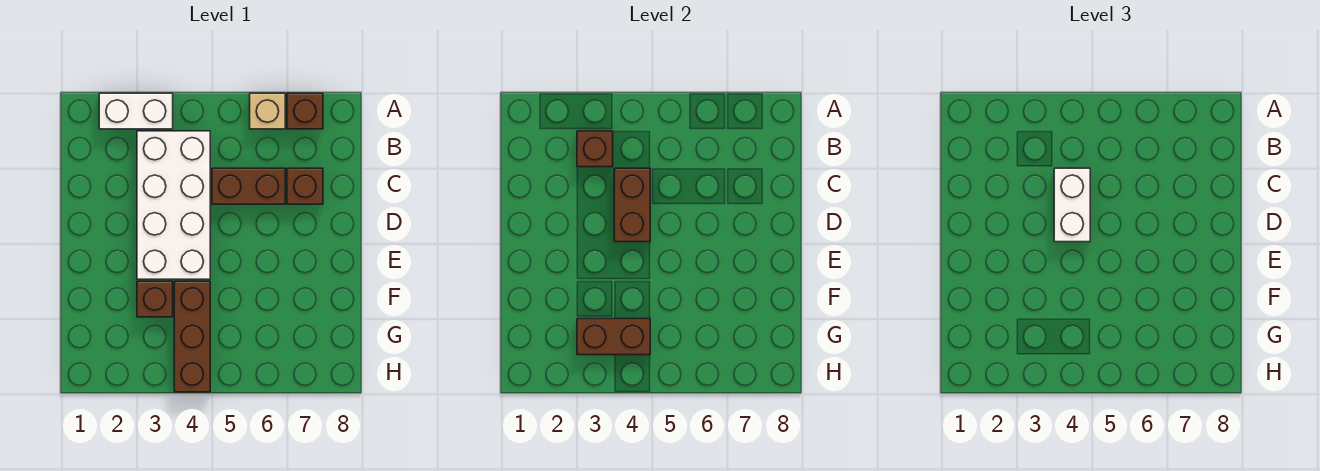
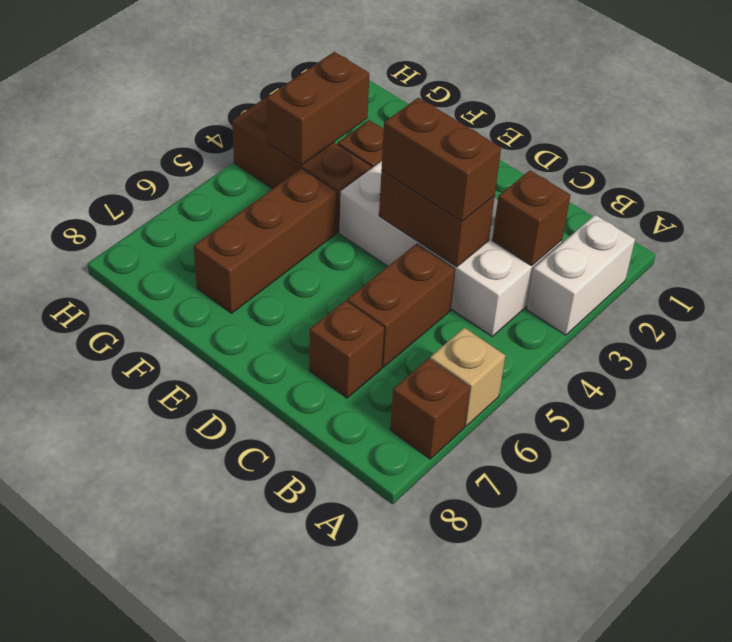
white 1x2 brick [1054,168,1090,242] -> brown 1x2 brick [381,98,501,221]
none -> brown 1x3 brick [194,168,337,313]

